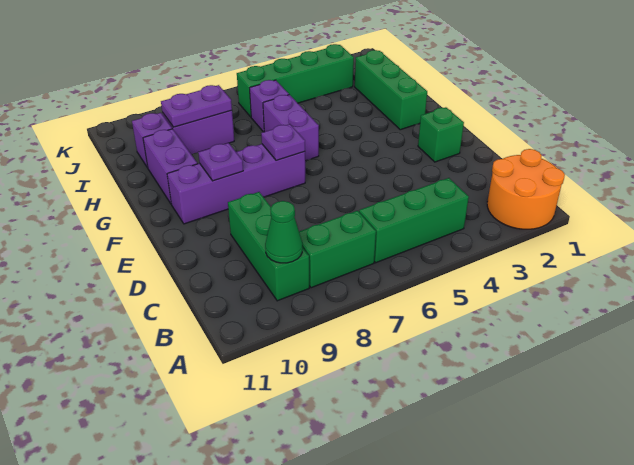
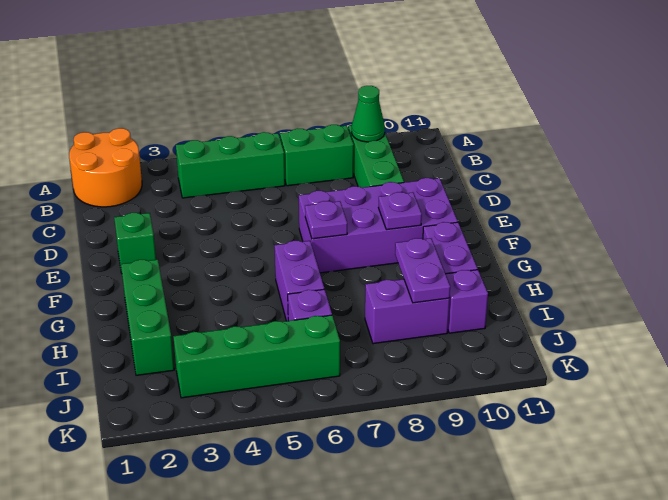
purple 1x4 brick [167,144,305,224] -> purple 2x4 brick [299,178,458,273]
purple 1x2 plate [161,85,232,127] -> purple 1x2 plate turned to [395,238,450,303]

